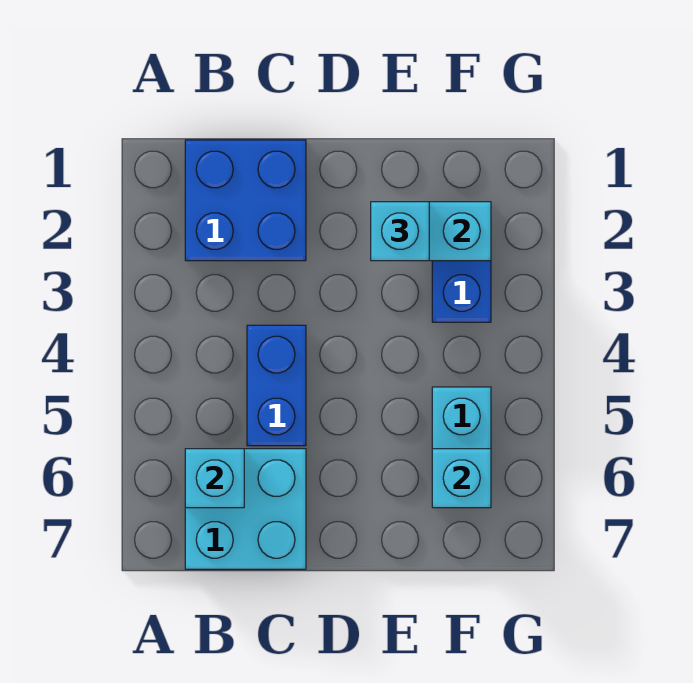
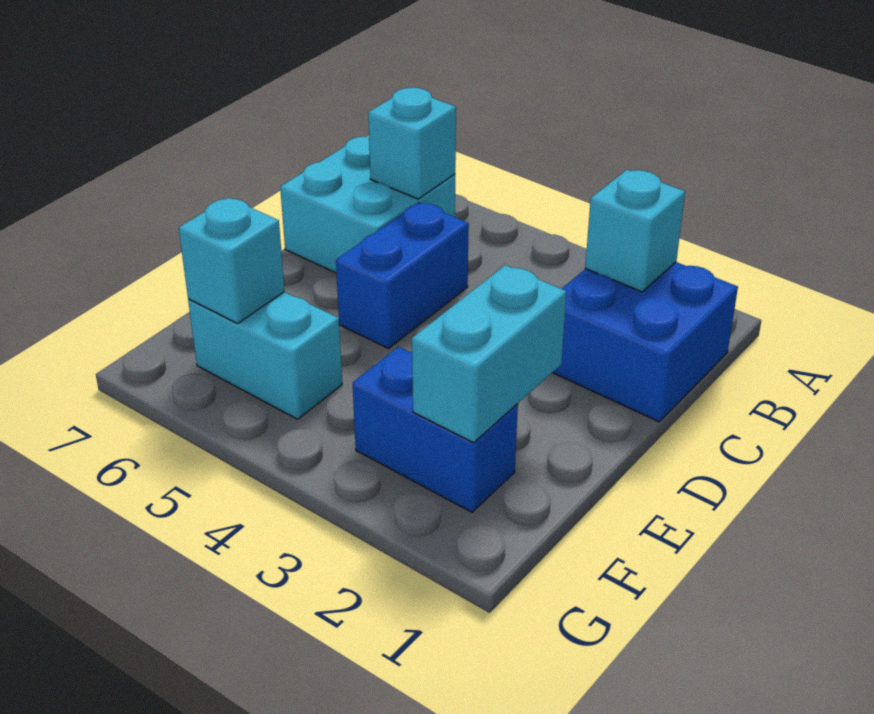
blue 1x2 brick [247,325,306,446] -> blue 1x2 brick turned to [336,202,469,349]
cyan 1x1 brick [371,202,429,261] -> cyan 1x1 brick moved to [585,170,685,292]

